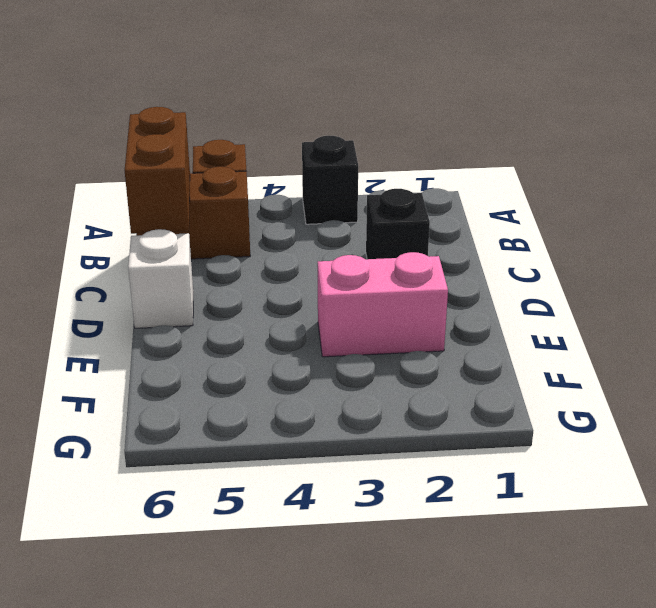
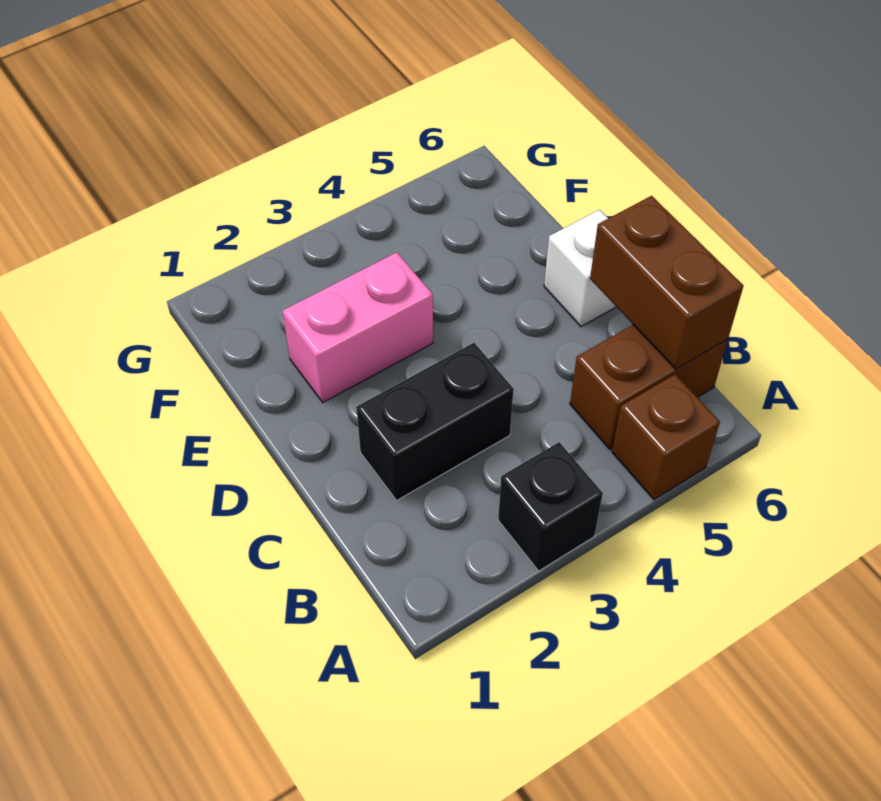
black 1x1 brick [366,189,430,259] -> black 1x2 brick [356,343,514,500]

